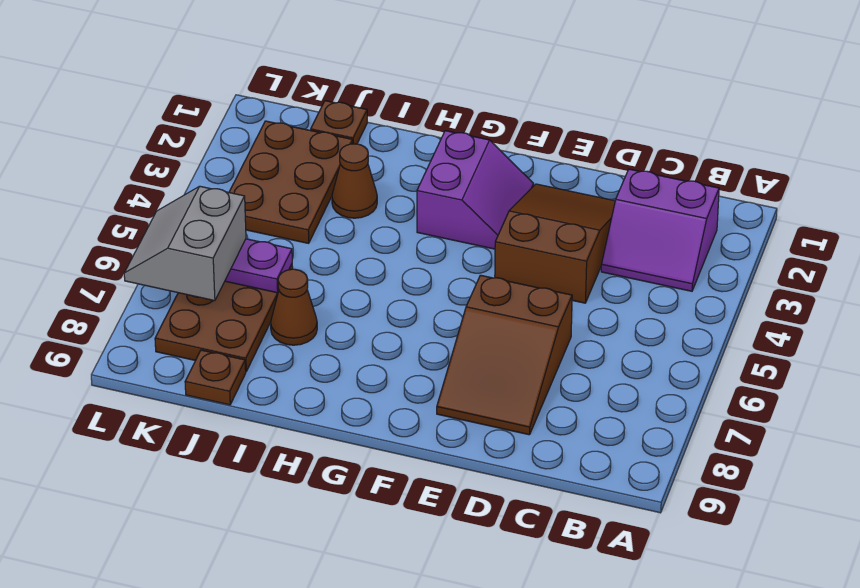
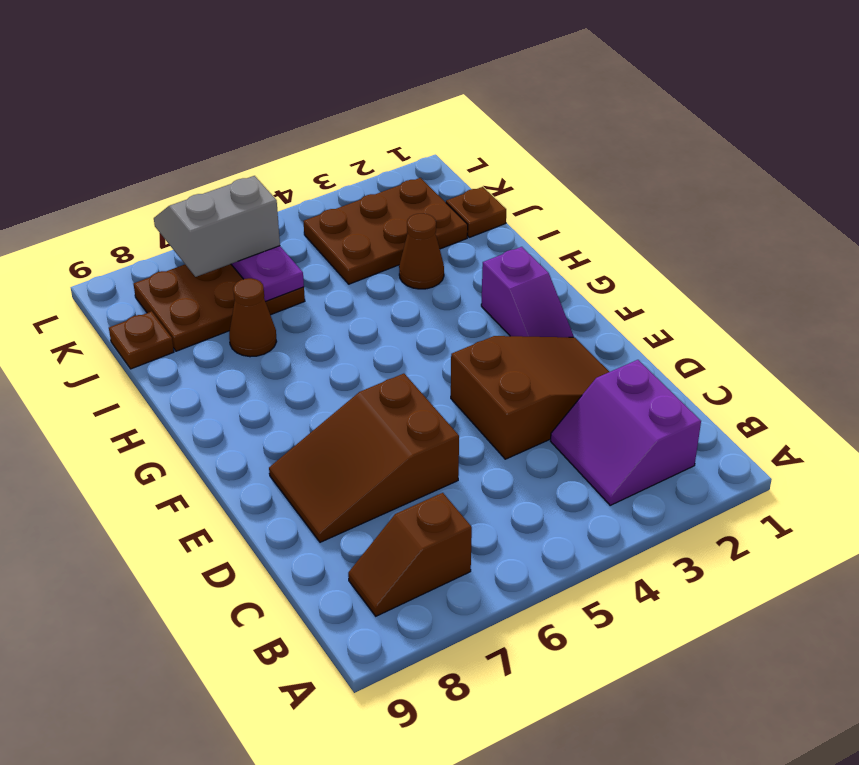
none -> brown 1x2 slope [348,493,472,616]
purple 2x2 slope [417,131,534,249] -> purple 1x2 slope [481,247,574,337]

